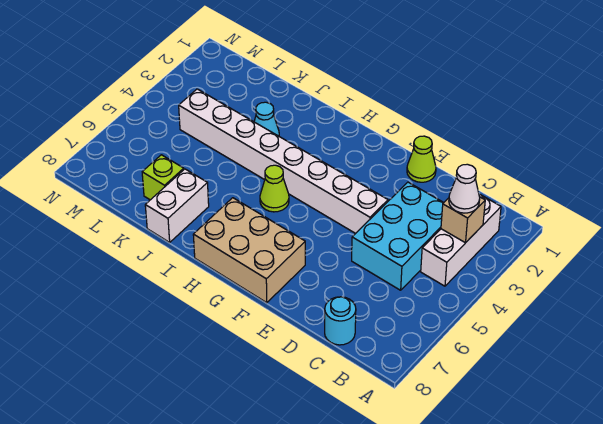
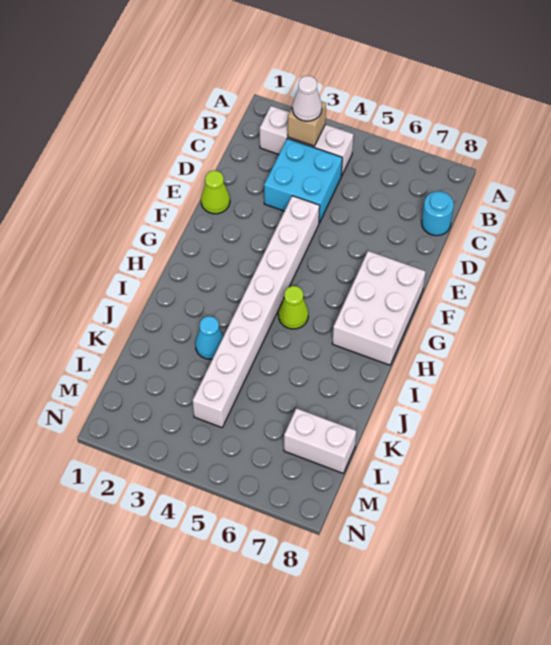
cyan 2x3 brick [352,182,444,290] -> cyan 2x2 brick [264,138,342,223]
tan 2x3 brick [193,198,305,303] -> white 2x3 brick [332,251,426,365]
white 1x2 brick [145,169,209,242] -> white 1x2 brick moved to [284,408,356,473]
lime 1x1 brick [142,155,184,200] -> none

